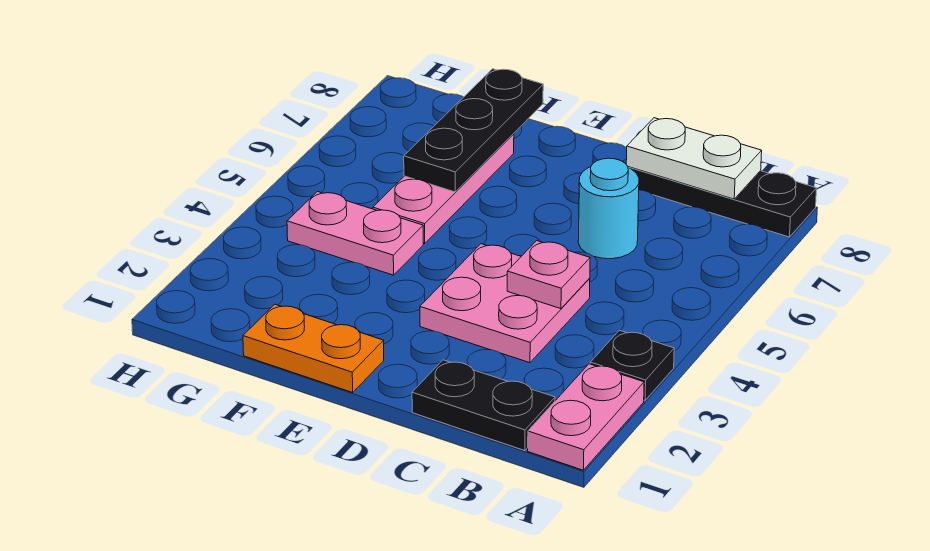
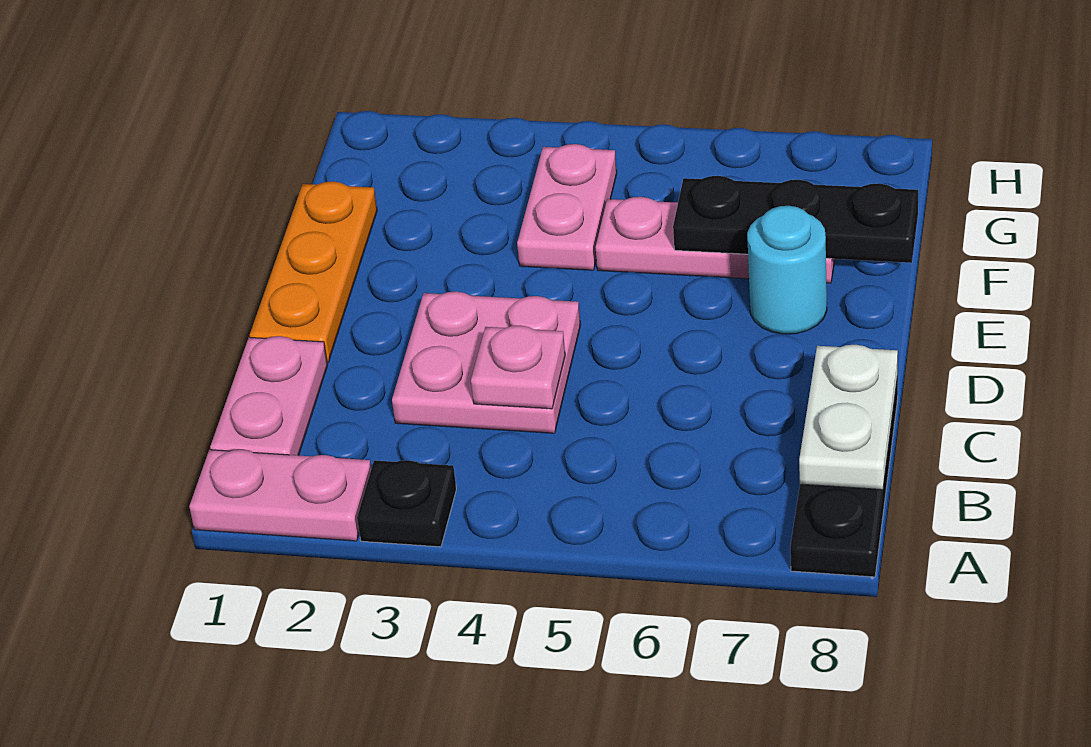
black 1x2 plate [412,360,555,451] -> pink 1x2 plate [210,336,328,455]
cyan 1x1 round brick [578,158,639,259] -> cyan 1x1 round brick moved to [747,206,827,334]
orange 1x2 plate [243,304,384,392] -> orange 1x3 plate [250,181,377,363]

